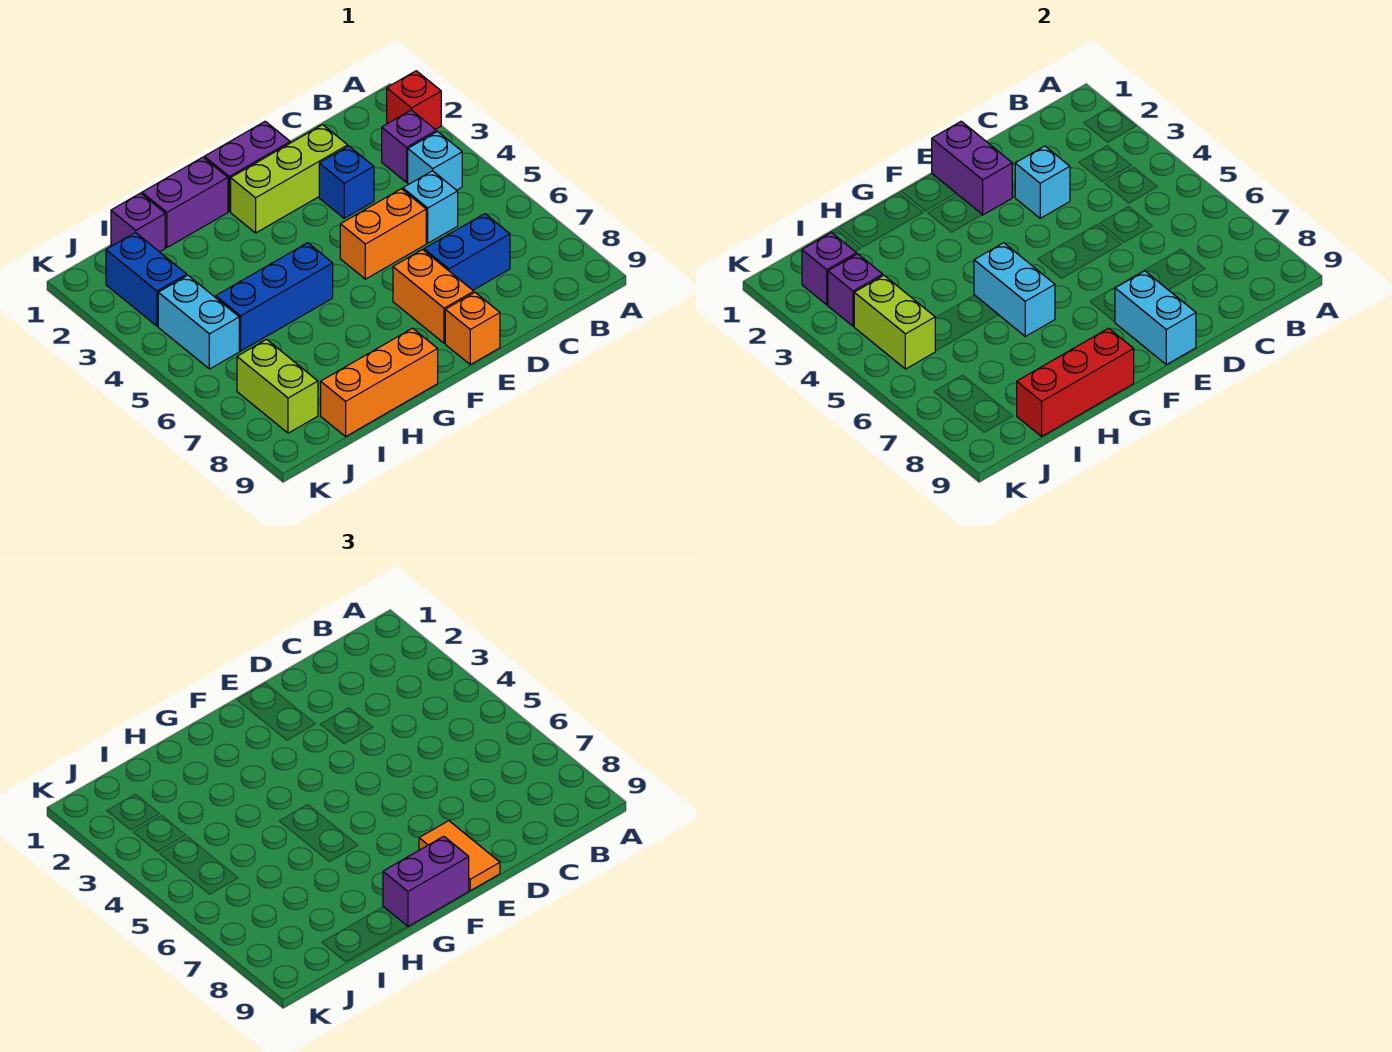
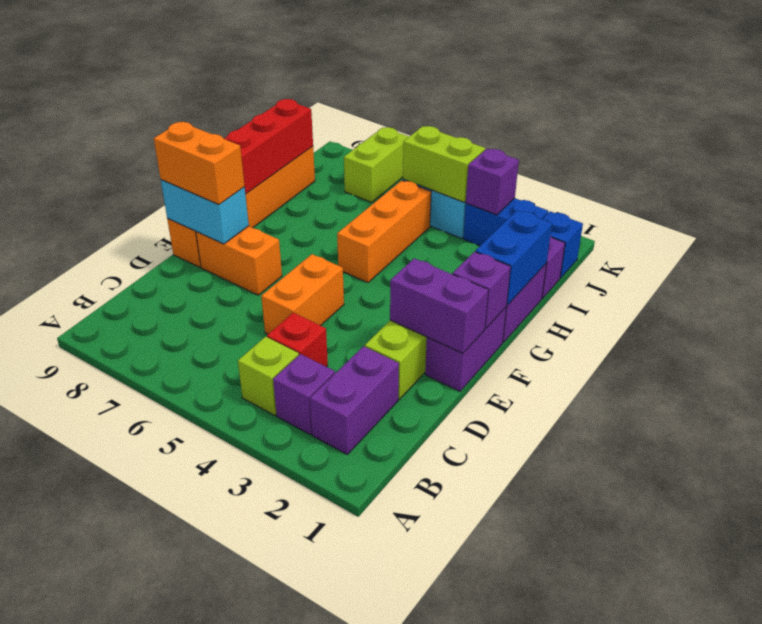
red 1x1 brick [387,71,441,130] -> red 1x1 brick moved to [267,313,328,367]
cyan 1x1 brick [408,132,462,190] -> lime 1x1 brick [238,337,299,415]
cyan 1x1 brick [403,171,458,243] -> none
blue 1x2 brick [424,214,510,290] -> blue 1x2 brick moved to [475,210,552,305]
blue 1x1 brick [319,146,374,218] -> blue 1x1 brick moved to [542,211,583,278]
cyan 1x1 brick [1015,146,1070,218] -> none
orange 1x2 tile [419,821,500,891] -> orange 1x2 brick [154,122,245,205]
purple 1x2 brick [383,836,469,927] -> purple 1x2 brick moved to [310,346,399,454]
blue 1x3 brick [216,243,333,351] -> orange 1x3 brick [337,180,431,283]
cyan 1x2 brick [974,243,1055,336] -> none
purple 1x1 brick [802,233,857,305] -> purple 1x1 brick moved to [453,252,511,329]
lime 1x2 brick [237,339,318,433] -> lime 1x2 brick turned to [344,127,409,202]

